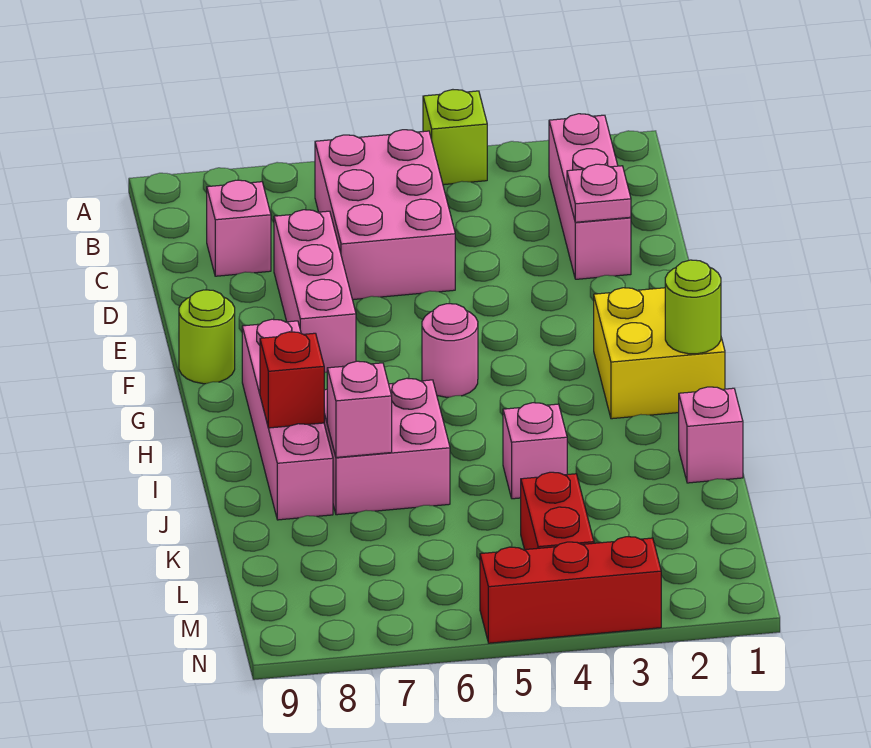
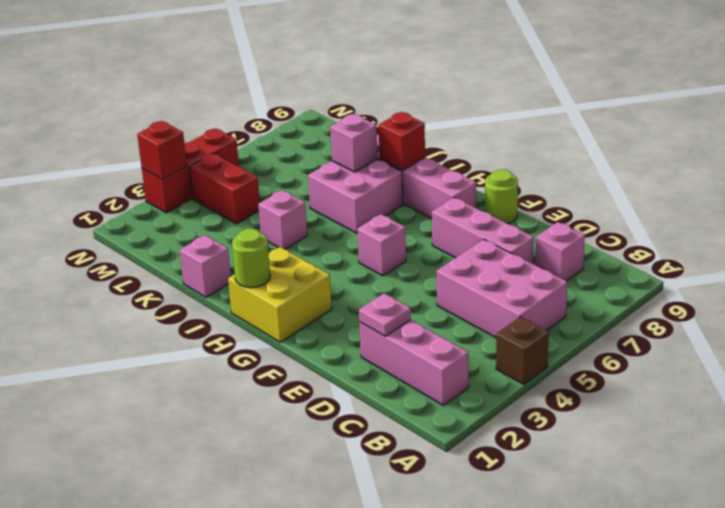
lime 1x1 brick [423,90,487,185] -> brown 1x1 brick [496,317,549,385]
pink 1x1 round brick [422,304,478,397] -> pink 1x1 brick [357,214,406,276]
none -> red 1x1 brick [137,121,187,179]

